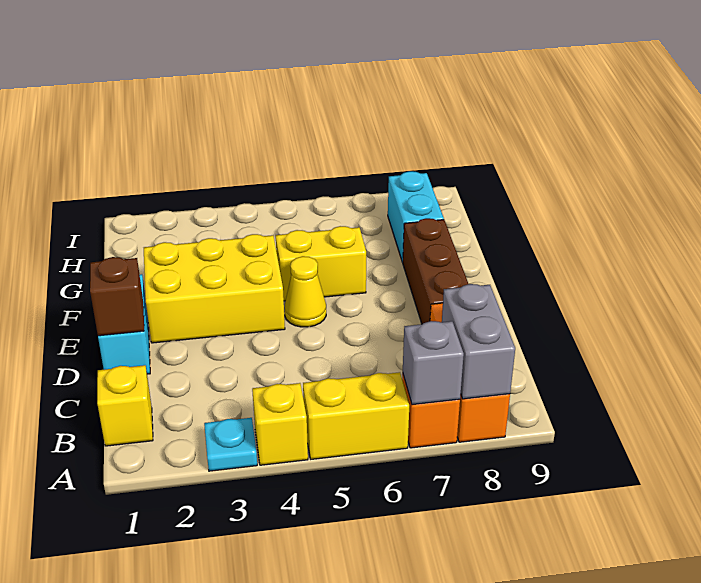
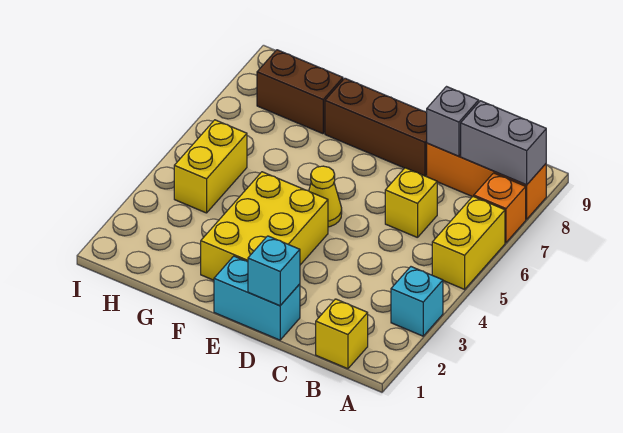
cyan 1x1 plate [204,418,257,471] -> cyan 1x1 brick [391,267,443,336]
yellow 1x1 brick [252,383,308,465] -> yellow 1x1 brick moved to [385,168,437,238]
grey 1x1 brick [403,321,464,405] -> grey 1x1 brick moved to [427,87,479,156]
brown 1x1 brick [90,257,144,336] -> cyan 1x1 brick [248,236,300,306]
yellow 1x2 brick [276,226,366,301] -> yellow 1x2 brick moved to [174,120,247,213]
cyan 1x2 brick [388,171,444,262] -> brown 1x2 brick [257,50,343,134]

